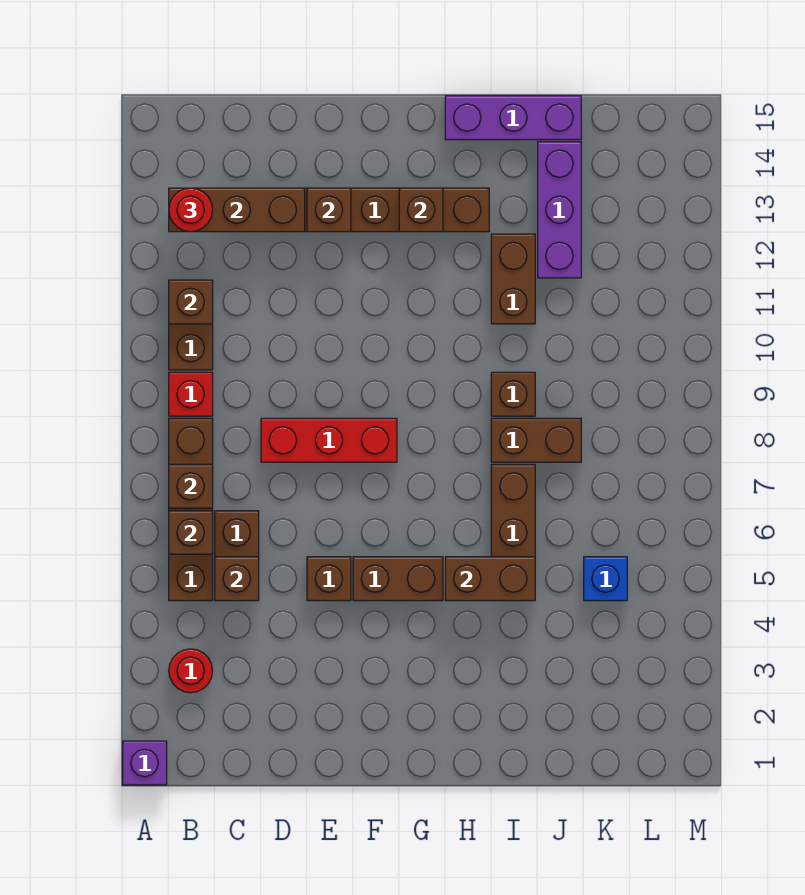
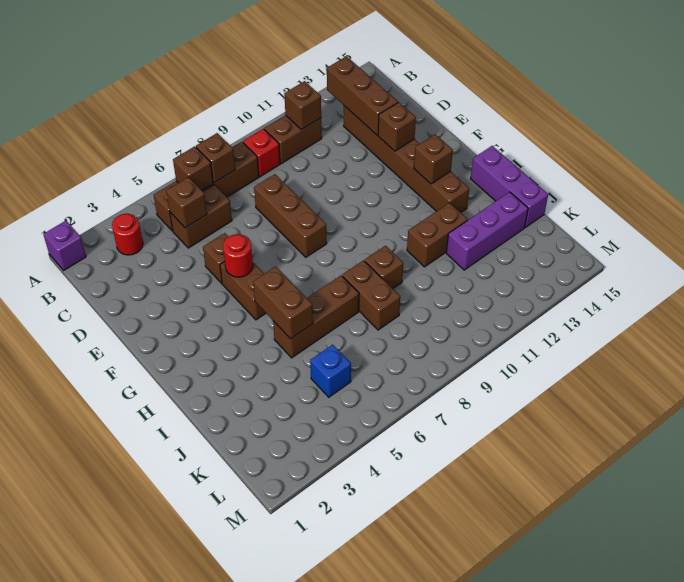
red 1x1 round brick [169,188,213,232] -> red 1x1 round brick moved to [223,234,253,277]
red 1x3 brick [261,418,397,462] -> brown 1x3 brick [254,174,327,257]

